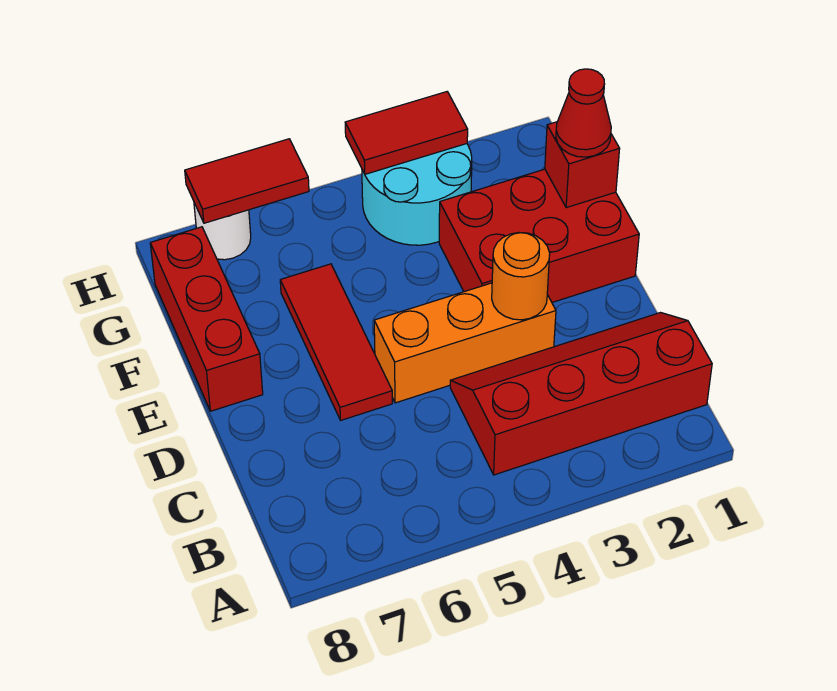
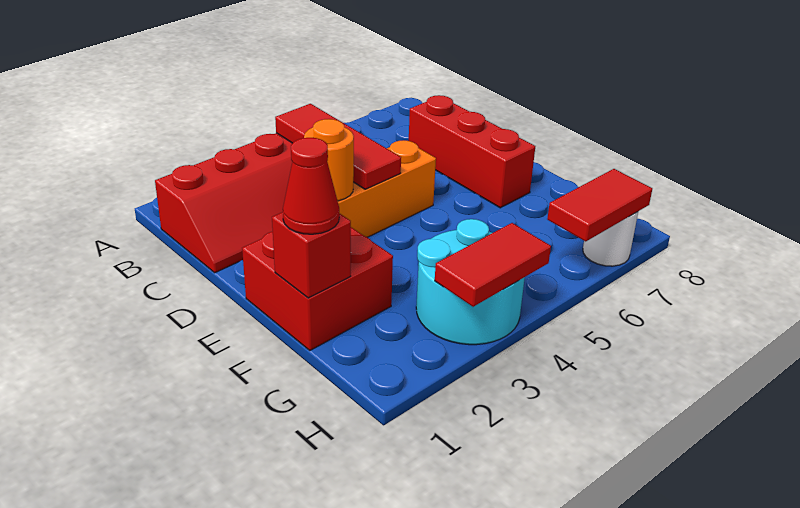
red 1x3 tile [280,264,392,420] -> red 1x3 tile moved to [275,104,401,189]
red 2x3 brick [439,169,639,302] -> red 2x2 brick [242,227,393,350]
red 1x3 brick [150,227,263,411] -> red 1x3 brick moved to [409,95,535,208]

